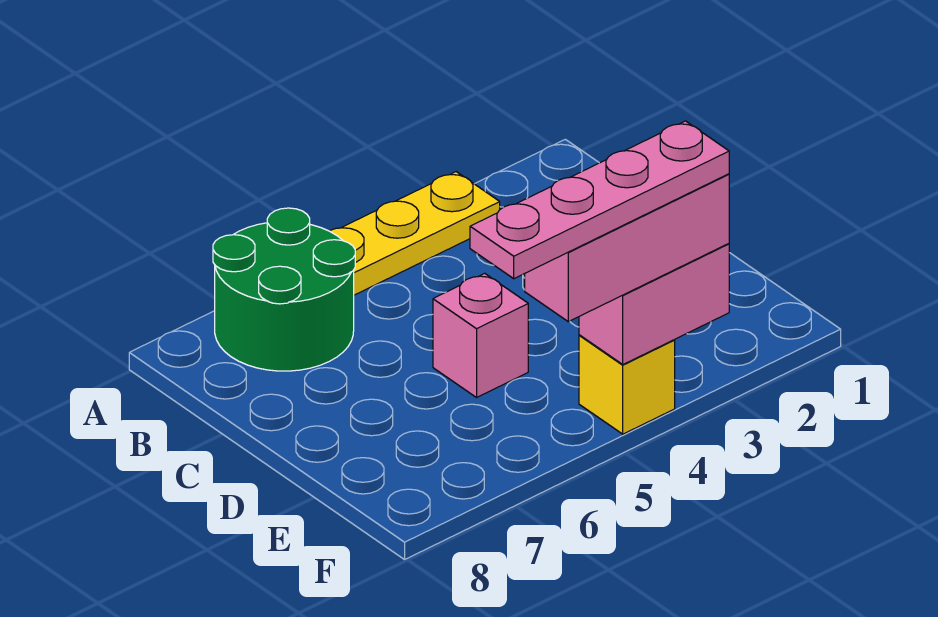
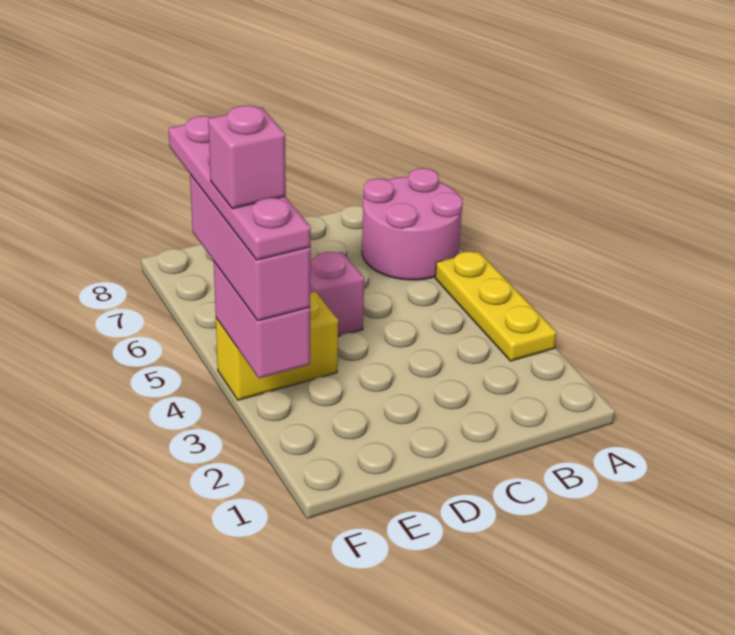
green 2x2 round brick [213,208,355,371] -> pink 2x2 round brick [362,168,463,280]
yellow 1x1 brick [579,335,675,434] -> yellow 1x2 brick [216,292,338,400]
none -> pink 1x1 brick [208,105,286,209]

